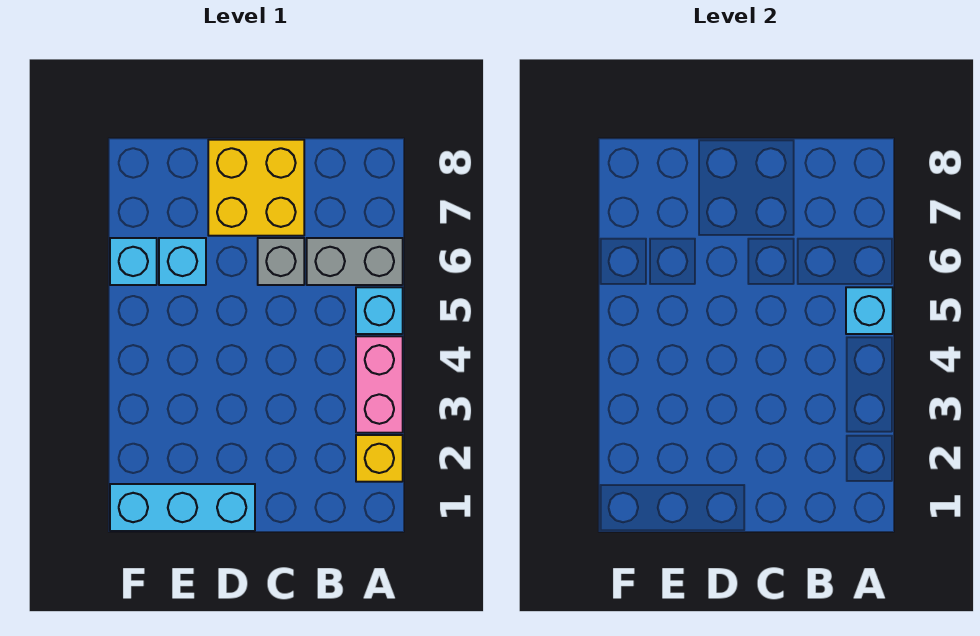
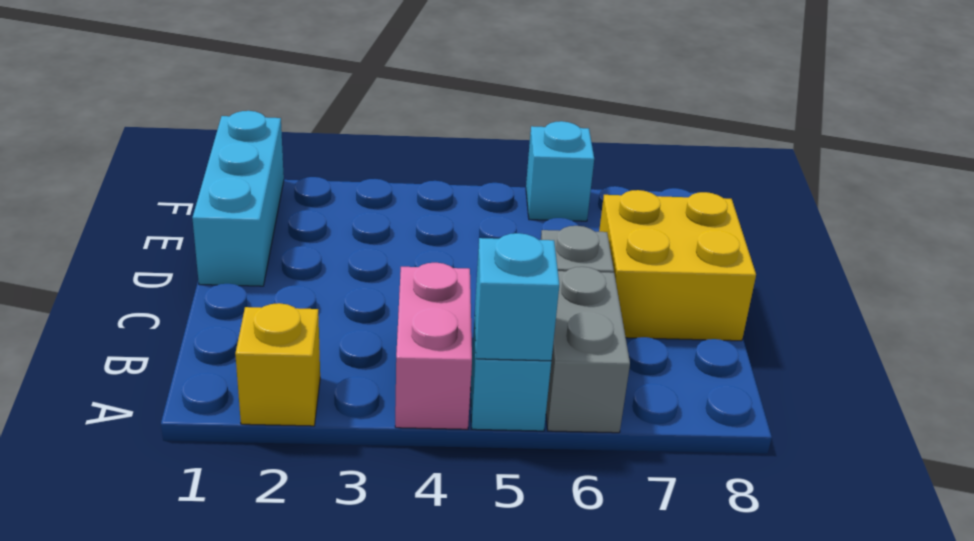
pink 1x2 brick [356,336,403,433] -> pink 1x2 brick turned to [395,263,472,429]
cyan 1x1 brick [159,238,206,285] -> none

